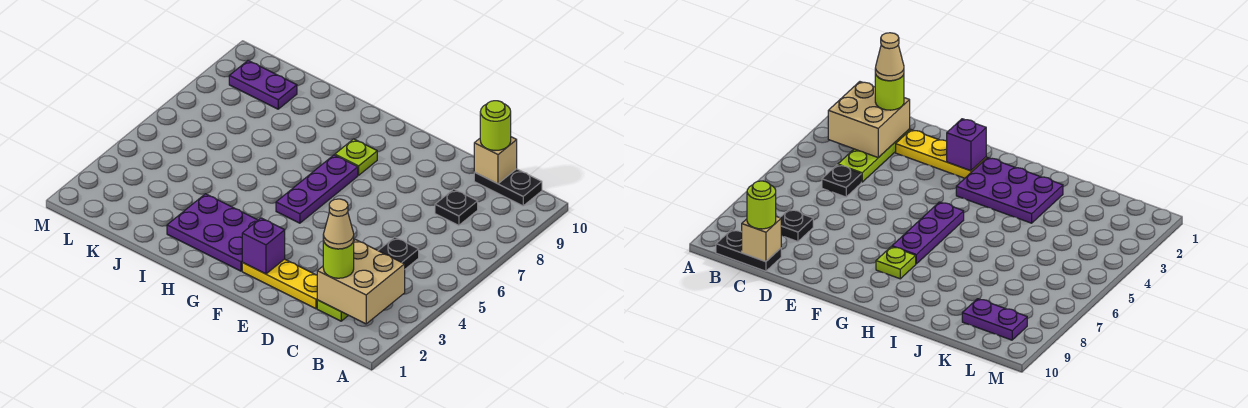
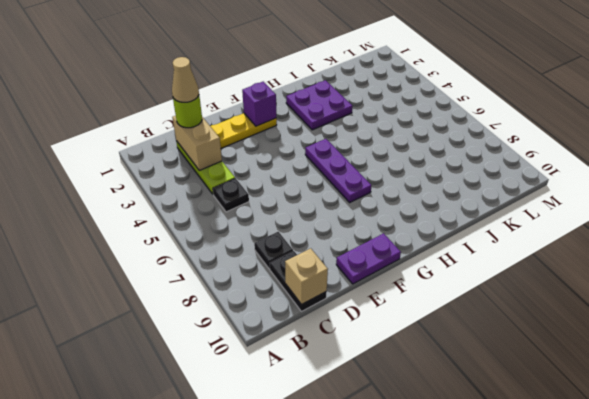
tan 2x2 brick [317,240,405,324] -> tan 1x2 brick [172,116,222,170]
black 1x2 plate [474,169,542,206] -> black 1x2 plate turned to [270,251,327,311]
lime 1x1 round brick [480,101,511,150] -> none
purple 2x3 plate [167,194,258,271] -> purple 2x2 plate [286,80,353,130]
lime 1x1 plate [335,139,377,175] -> none
purple 1x2 plate [229,61,297,109] -> purple 1x2 plate moved to [336,233,401,284]

